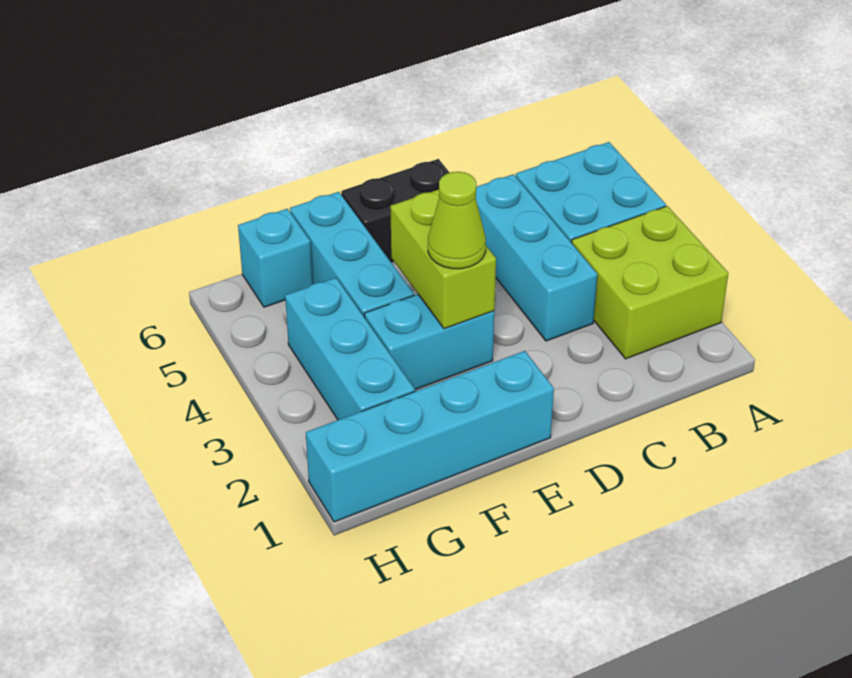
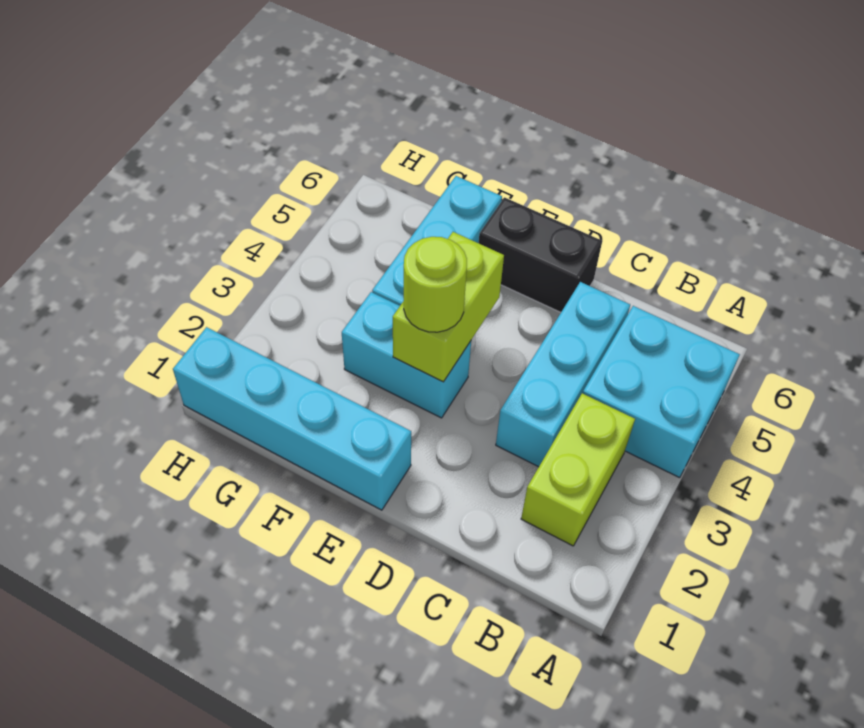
lime 2x2 brick [572,206,728,359] -> lime 1x2 brick [521,393,635,546]
lime 1x1 cone [428,172,486,269] -> lime 1x1 round brick [404,237,467,332]
cyan 1x3 brick [285,278,415,420] -> none
cyan 1x1 brick [238,209,313,307] -> none

